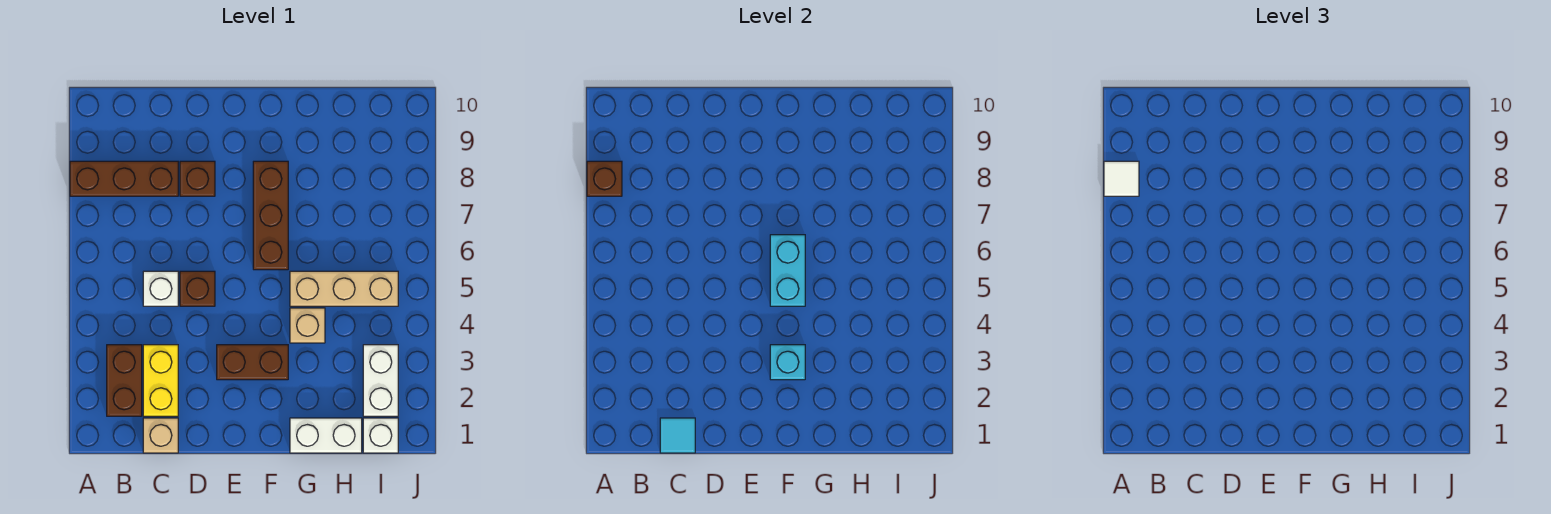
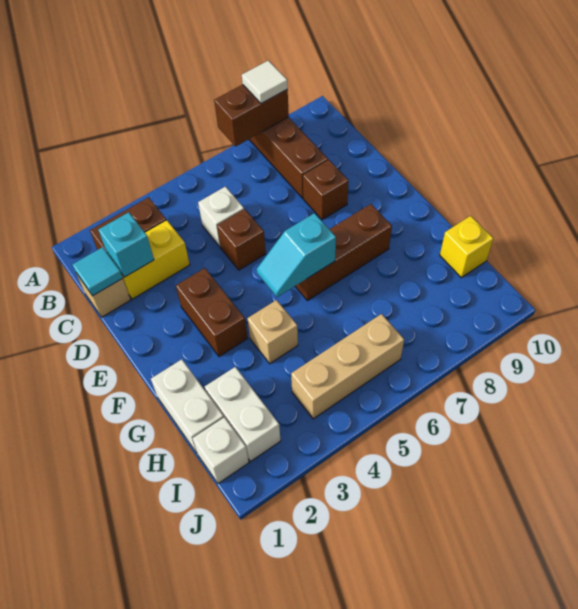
brown 1x1 brick [587,161,622,196] -> brown 1x2 brick [214,85,289,147]
cyan 1x1 brick [770,345,805,380] -> cyan 1x1 brick moved to [98,212,154,277]
cyan 1x2 brick [770,235,805,306] -> cyan 1x2 slope [257,213,336,297]
tan 1x3 brick [290,271,398,306] -> tan 1x3 brick turned to [291,314,404,419]
none -> yellow 1x1 brick [440,216,493,278]
white 1x2 brick [363,345,398,416] -> white 1x2 brick turned to [205,367,281,462]

